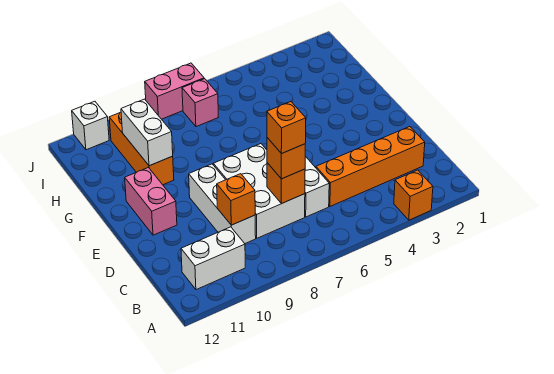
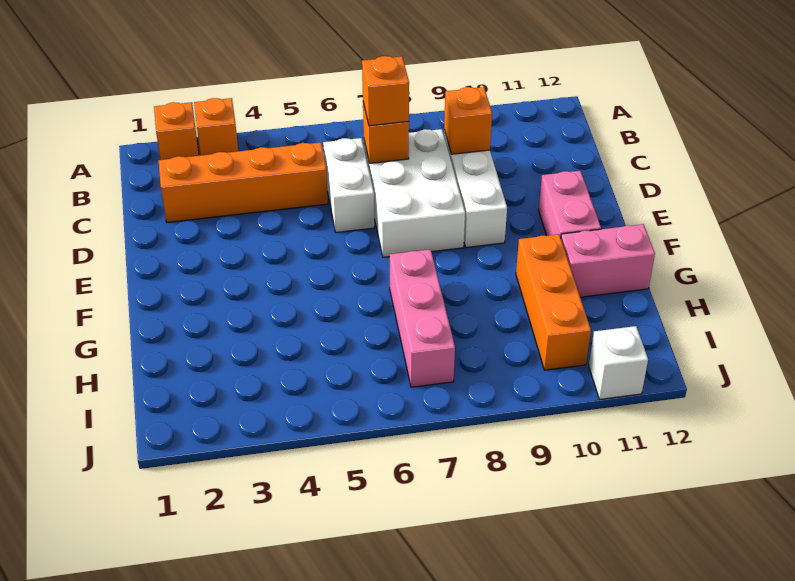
white 1x2 brick [181,227,245,290] -> none
orange 1x1 brick [267,101,306,154] -> orange 1x1 brick moved to [154,102,199,160]
white 1x2 brick [121,99,173,166] -> none
pink 1x1 brick [182,79,218,127] -> pink 1x3 brick [390,249,455,387]
pink 1x2 brick [145,63,204,119] -> pink 1x2 brick moved to [561,224,655,297]

